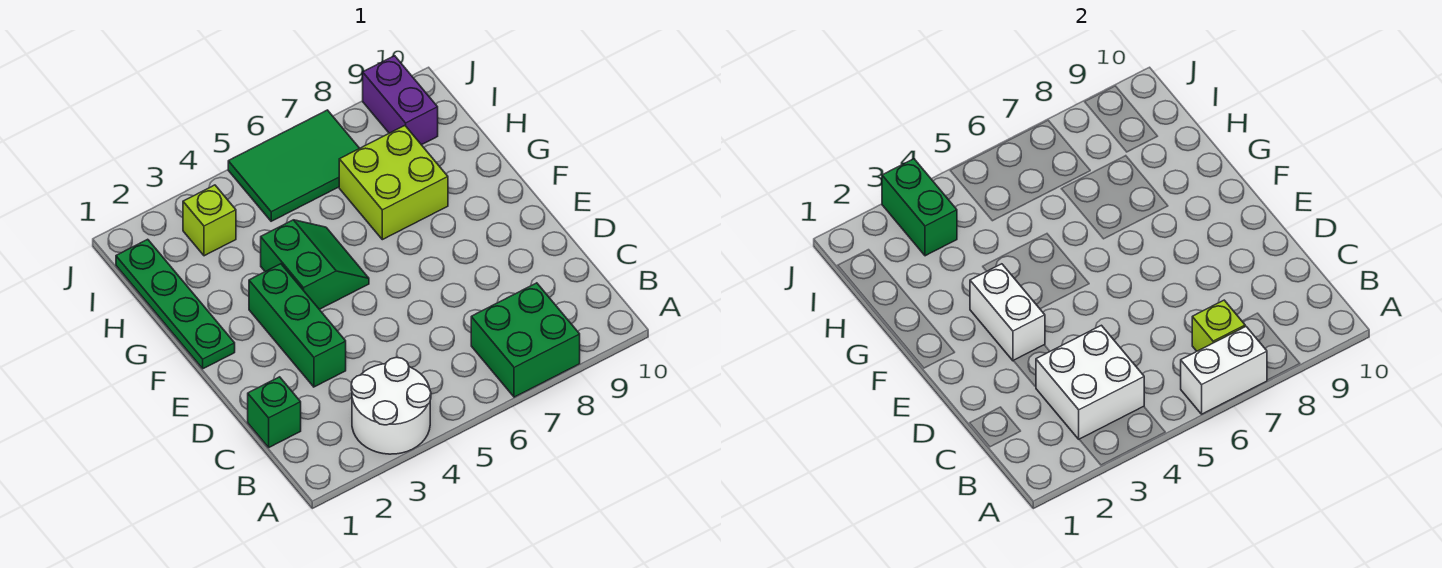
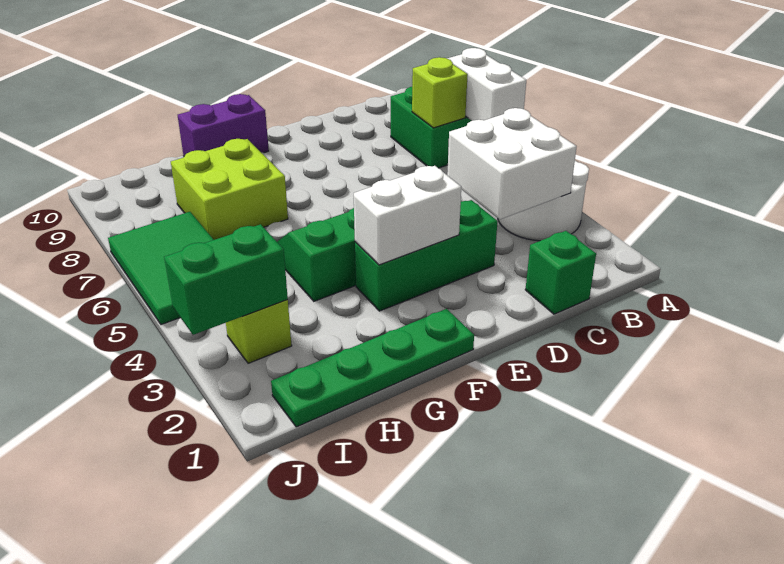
purple 1x2 brick [363,56,438,145] -> purple 1x2 brick moved to [178,94,269,156]

